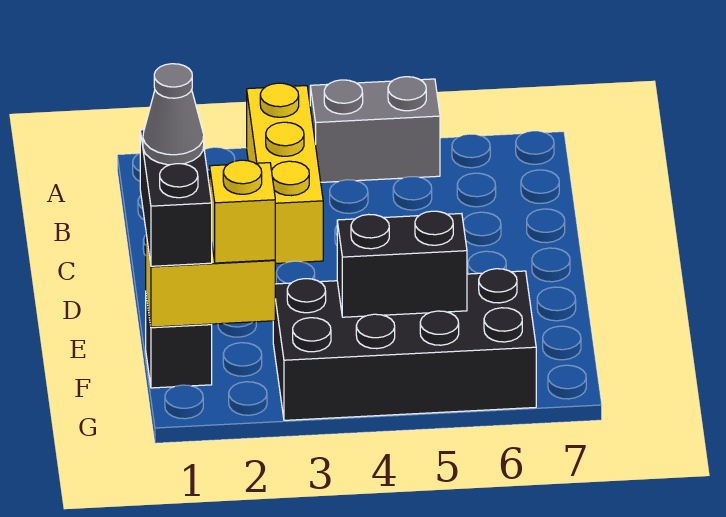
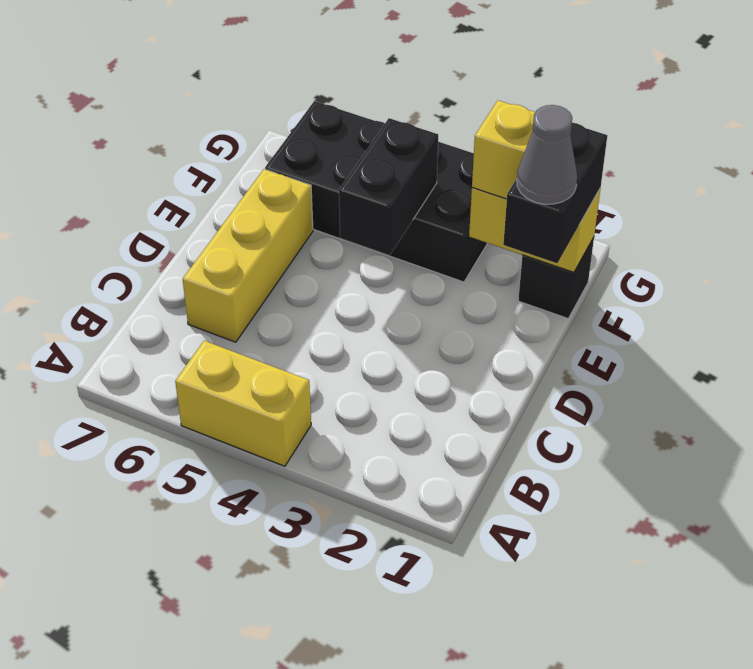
yellow 1x3 brick [247,83,323,263] -> yellow 1x3 brick moved to [183,169,313,342]
grey 1x2 brick [310,77,440,182] -> yellow 1x2 brick [175,341,311,466]
black 1x2 brick [337,211,467,317] -> black 1x2 brick turned to [339,118,438,255]

